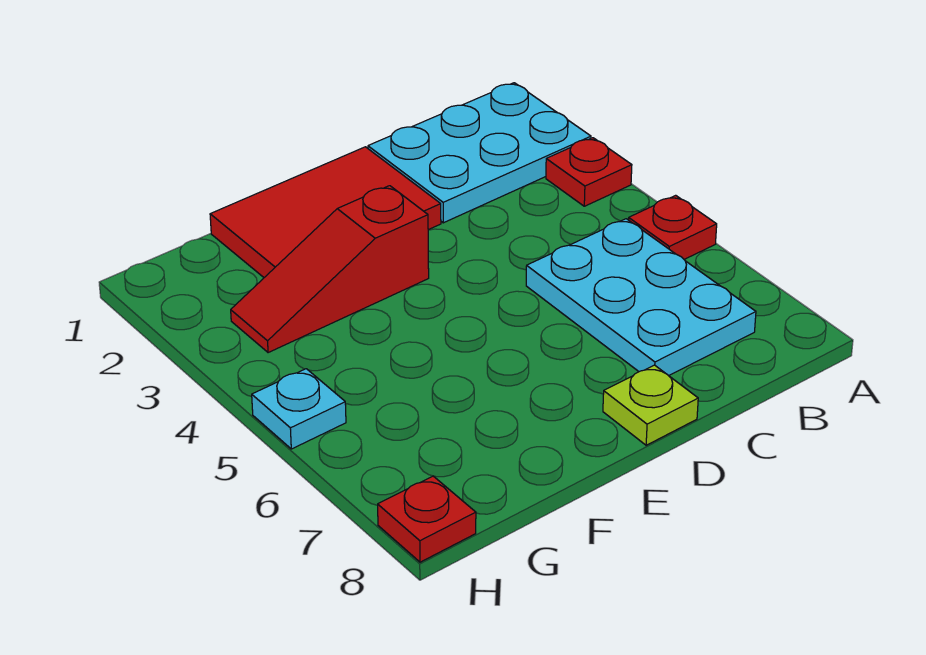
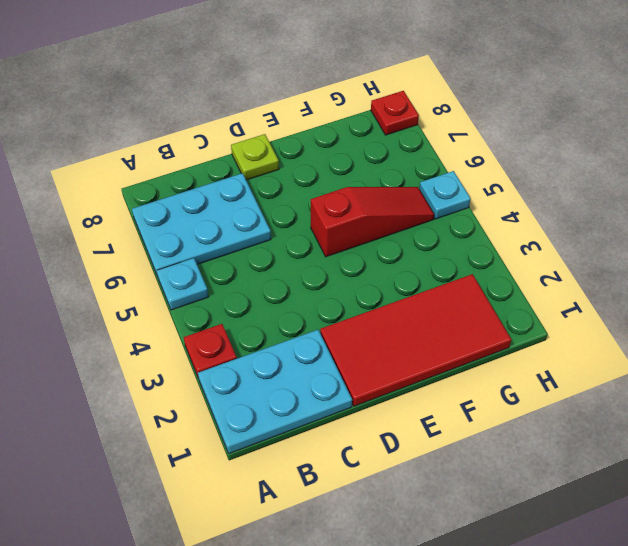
red 1x1 plate [629,195,717,259] -> cyan 1x1 plate [157,258,208,310]
cyan 2x3 plate [526,219,756,376] -> cyan 2x3 plate turned to [132,173,271,277]
red 2x3 tile [210,147,441,277] -> red 2x4 tile [320,274,511,406]
red 1x3 slope [231,186,429,353] -> red 1x3 slope moved to [311,187,434,257]

